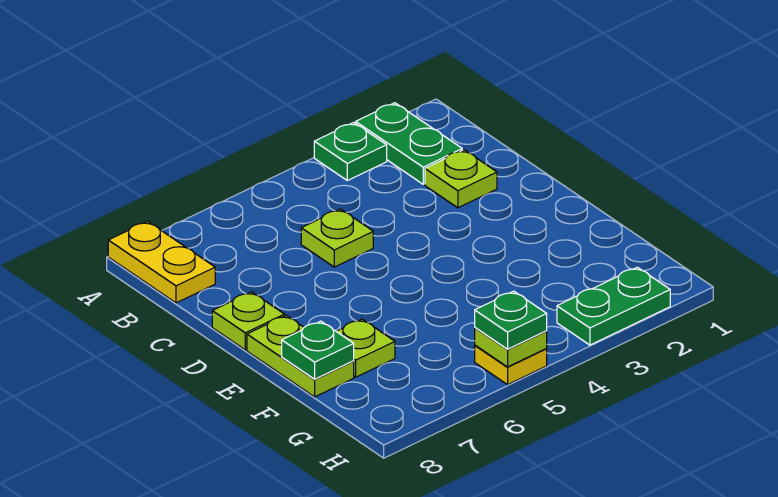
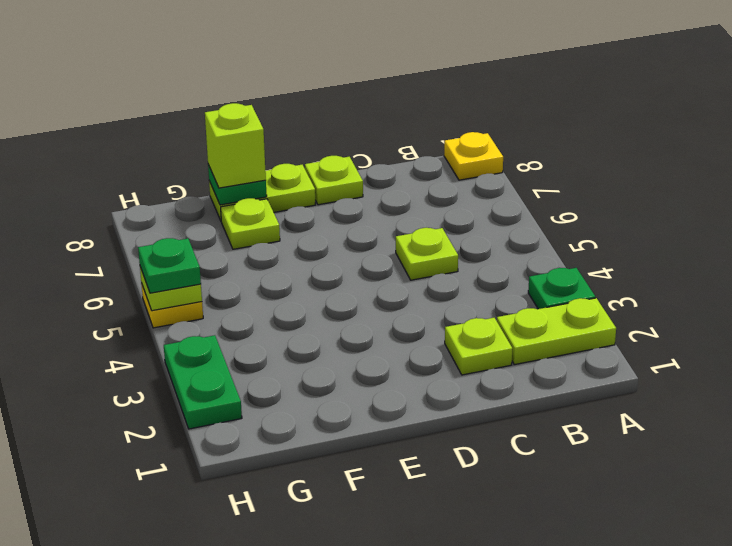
green 1x2 plate [356,103,462,184] -> lime 1x2 plate [497,298,616,365]
yellow 1x2 plate [108,221,215,303] -> yellow 1x1 plate [444,132,503,180]
none -> lime 1x1 brick [205,103,266,188]

